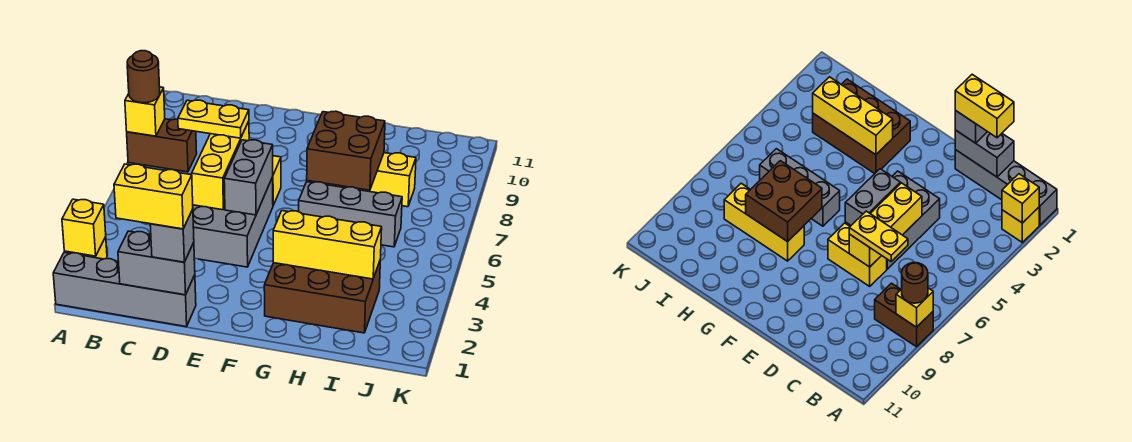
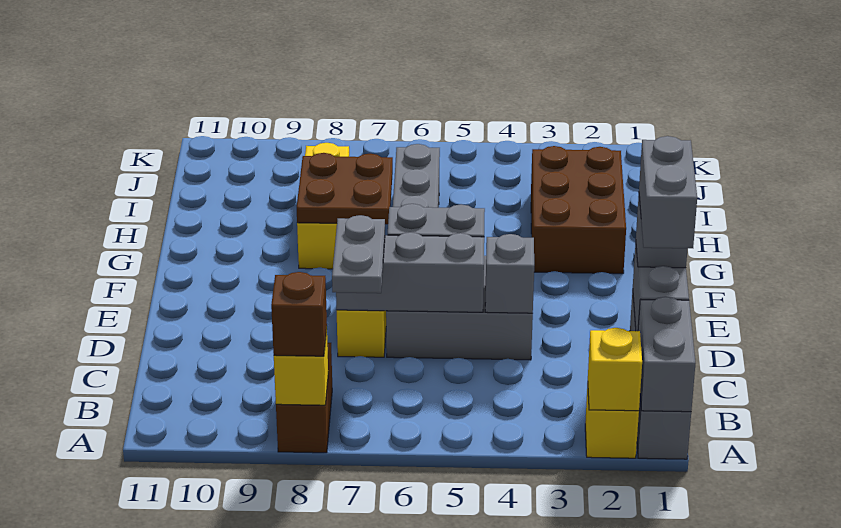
none -> grey 1x2 brick [638,297,696,412]
brown 1x1 round brick [127,51,160,103] -> brown 1x1 brick [271,272,327,356]
yellow 1x2 brick [114,164,193,229] -> grey 1x2 brick [639,136,697,248]
yellow 1x2 plate [178,100,249,138] -> grey 1x2 plate [332,215,385,293]
none -> grey 1x1 brick [485,234,534,313]
yellow 1x3 brick [192,121,249,210] -> grey 1x3 brick [336,232,484,312]
yellow 1x3 brick [273,211,382,279] -> none
brown 2x2 brick [307,111,385,190] -> brown 2x2 plate [297,153,393,224]

